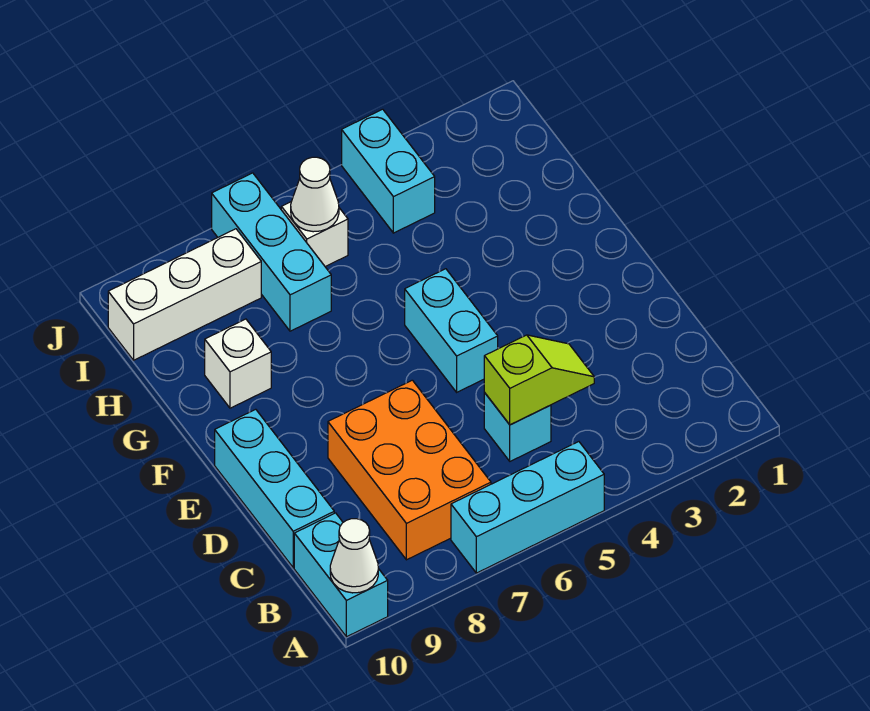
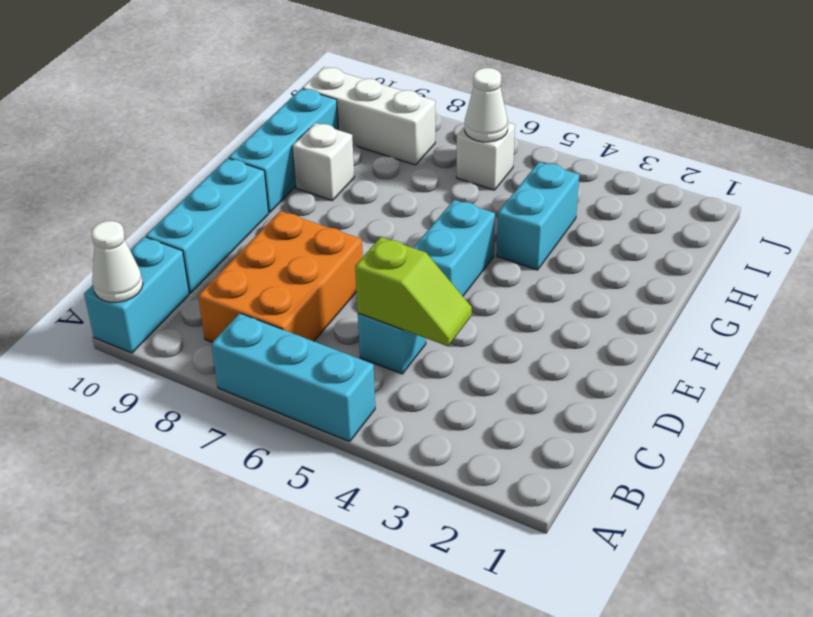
cyan 1x3 brick [212,173,331,331] -> cyan 1x3 brick moved to [229,89,338,213]
cyan 1x2 brick [342,109,435,233] -> cyan 1x2 brick moved to [497,162,579,270]

